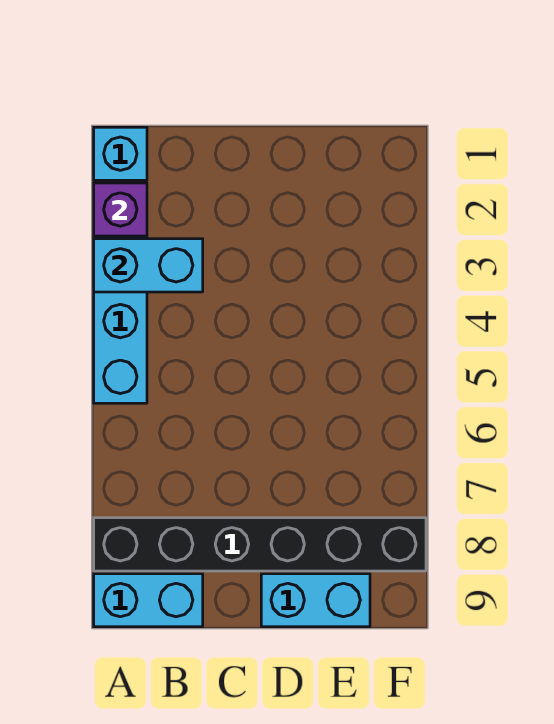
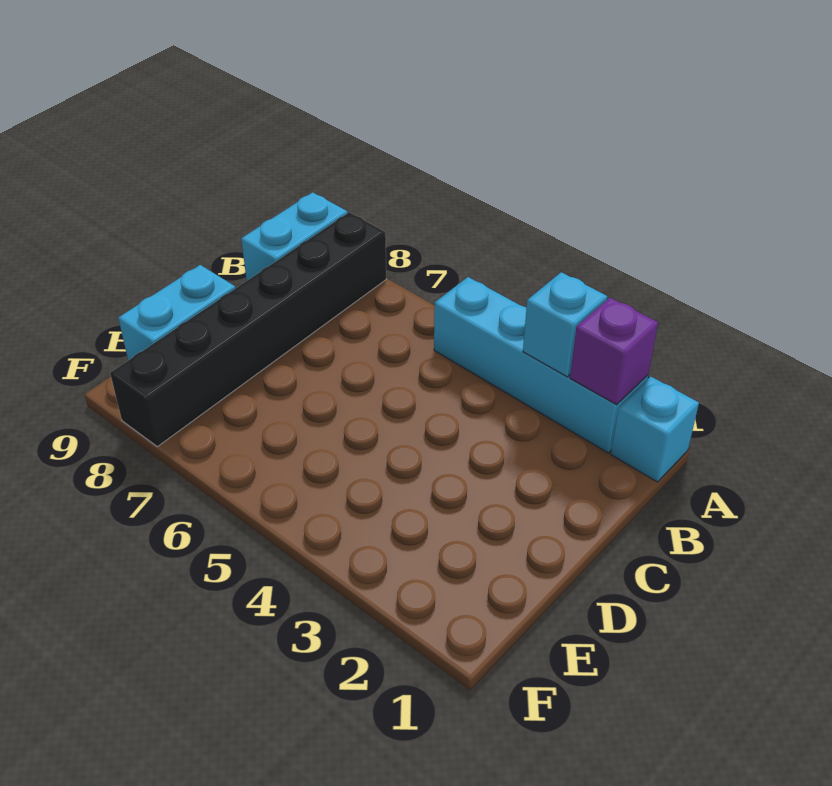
cyan 1x2 brick [94,239,203,292] -> cyan 1x1 brick [523,272,607,377]

